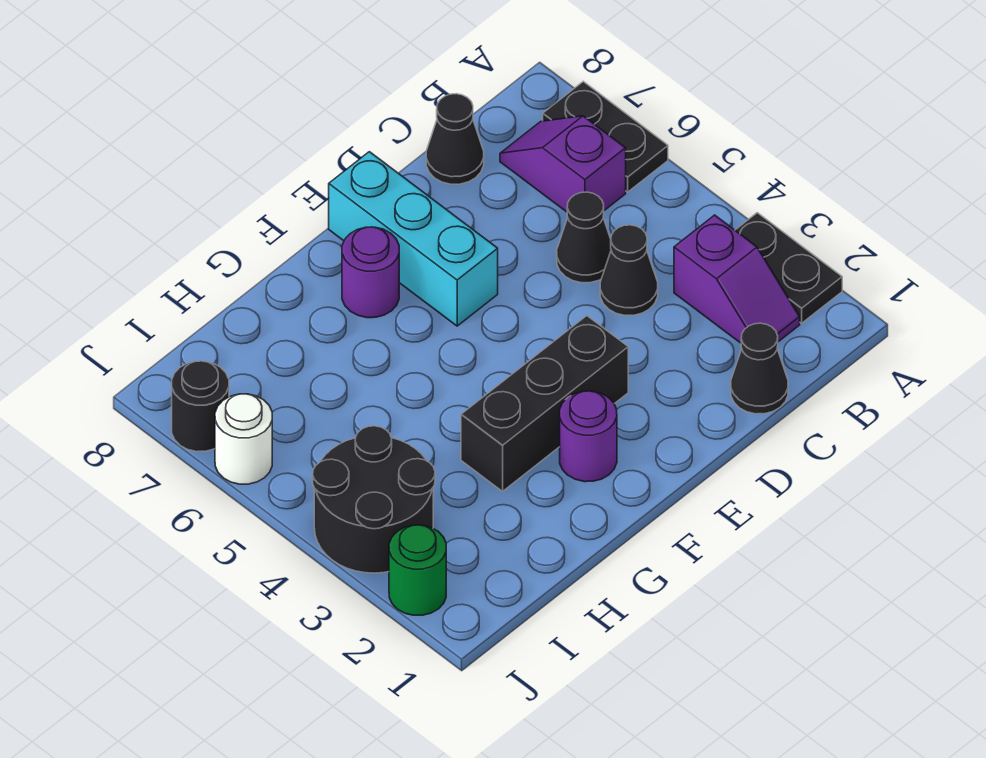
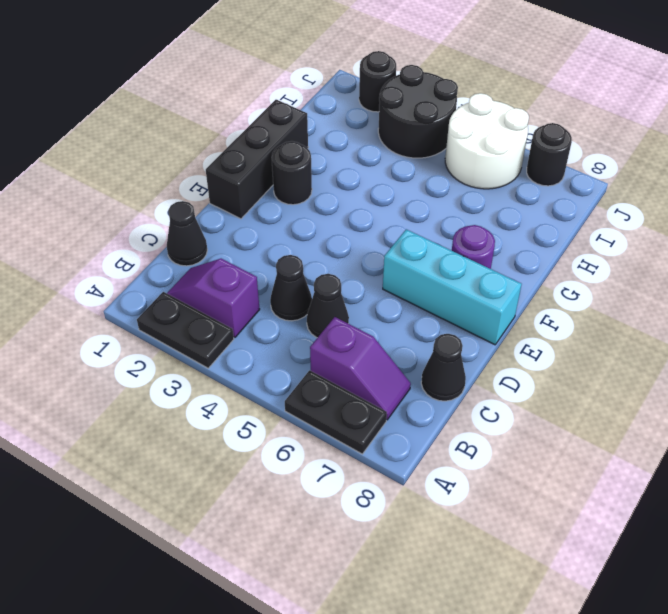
black 1x3 brick [461,316,628,491] -> black 1x3 brick moved to [206,100,308,219]
purple 1x1 round brick [560,391,617,482] -> black 1x1 round brick [272,141,312,205]
green 1x1 round brick [389,525,446,615] -> black 1x1 round brick [359,51,396,112]
white 1x1 round brick [215,394,272,484] -> white 2x2 round brick [445,93,529,189]

